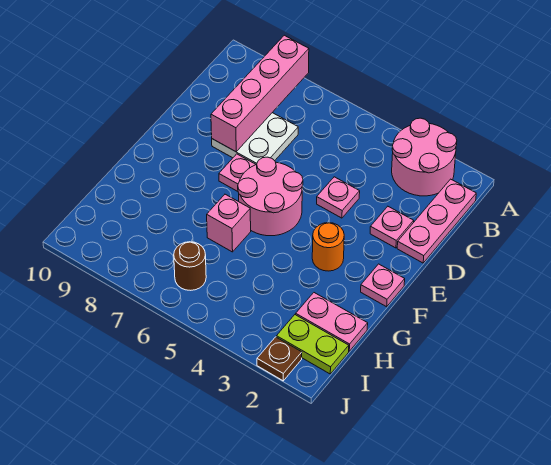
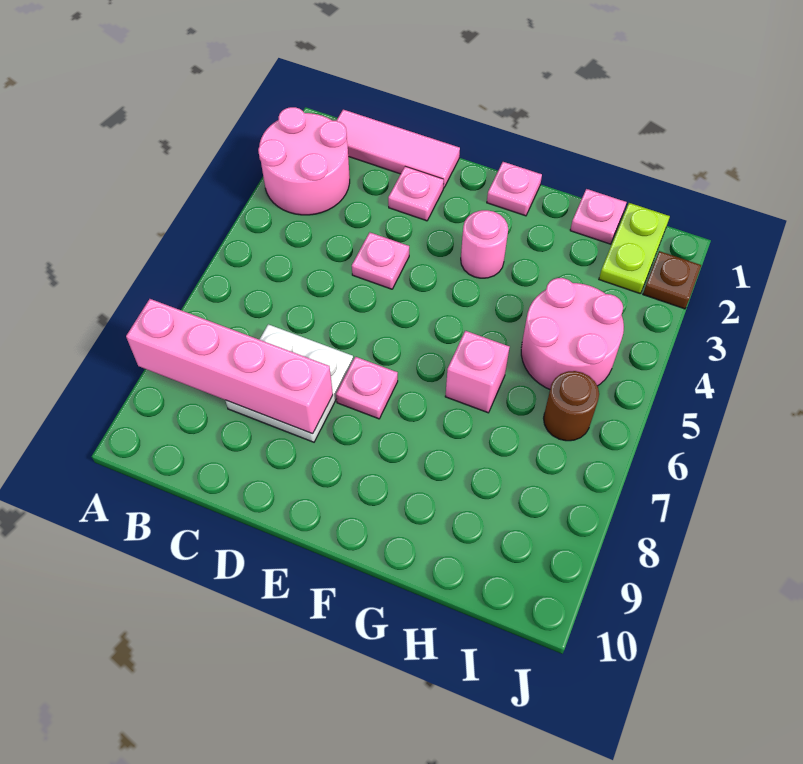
pink 1x3 plate [397,179,476,263] -> pink 1x3 tile [336,110,460,188]
pink 2x2 round brick [238,157,303,236] -> pink 2x2 round brick moved to [521,278,624,389]
orange 1x1 round brick [312,223,344,271] -> pink 1x1 round brick [461,210,508,278]
pink 1x2 plate [296,293,368,351] -> pink 1x1 plate [570,189,627,244]

